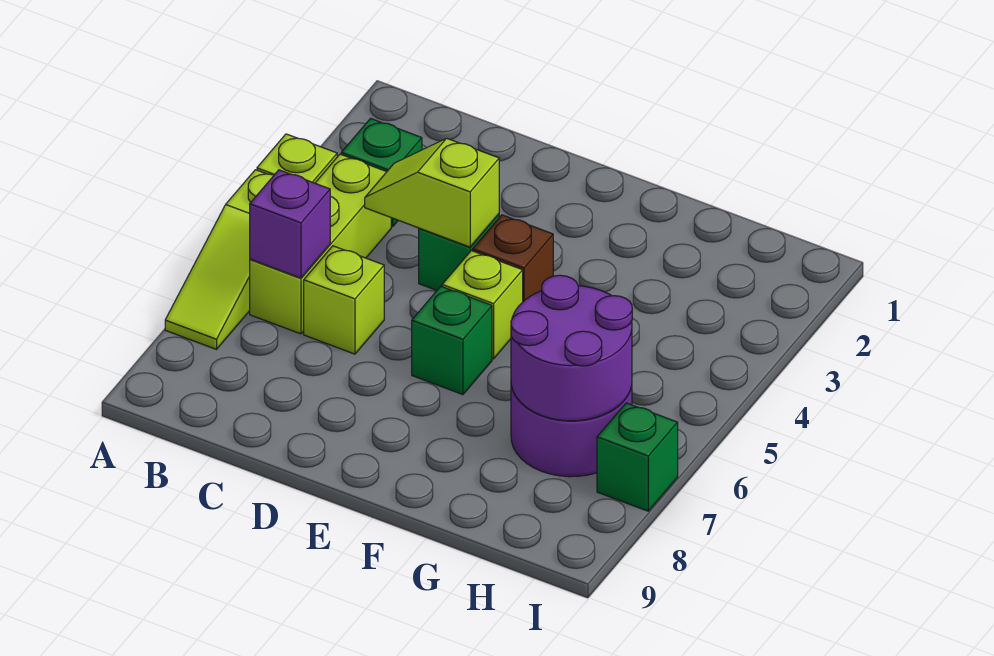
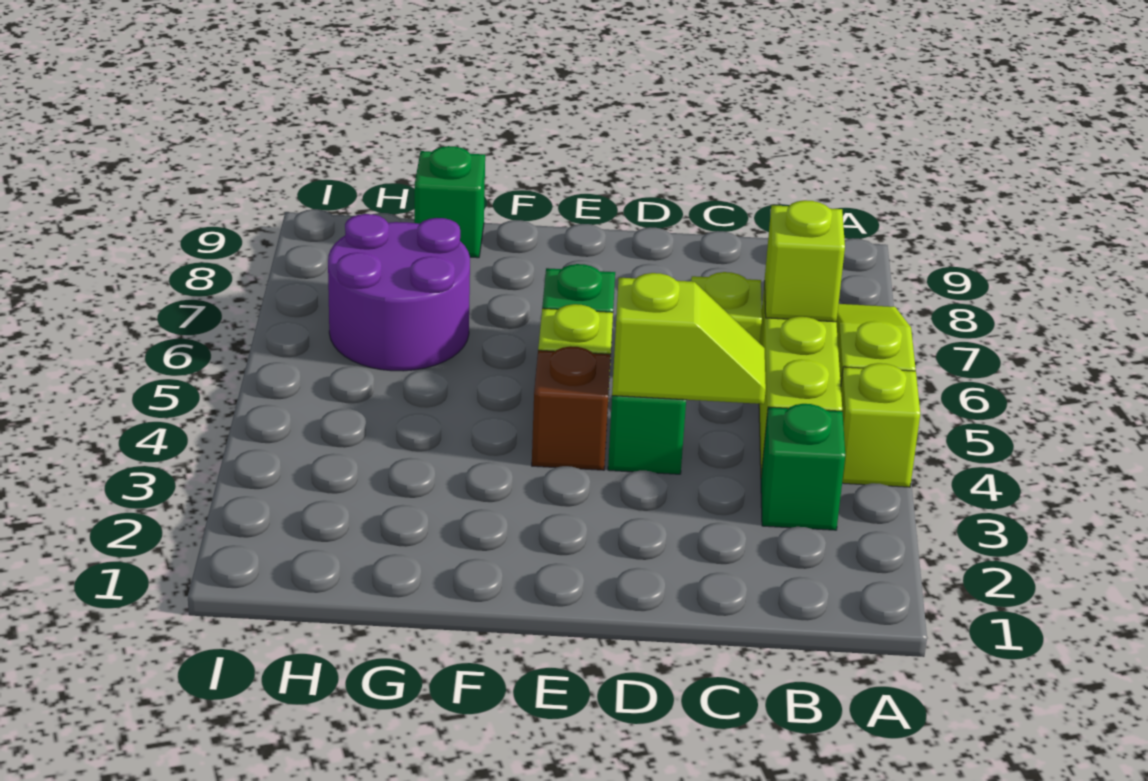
purple 1x1 brick [250,170,330,278] -> lime 1x1 brick [764,200,845,322]
purple 2x2 round brick [511,275,632,421] -> none
green 1x1 brick [597,403,678,511] -> green 1x1 brick moved to [414,146,485,258]

